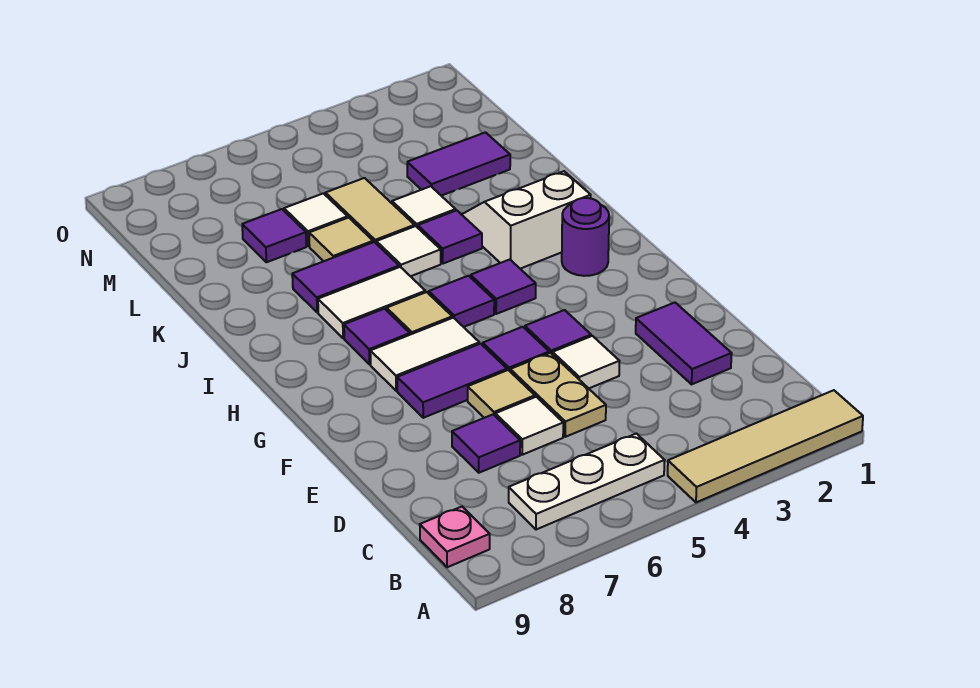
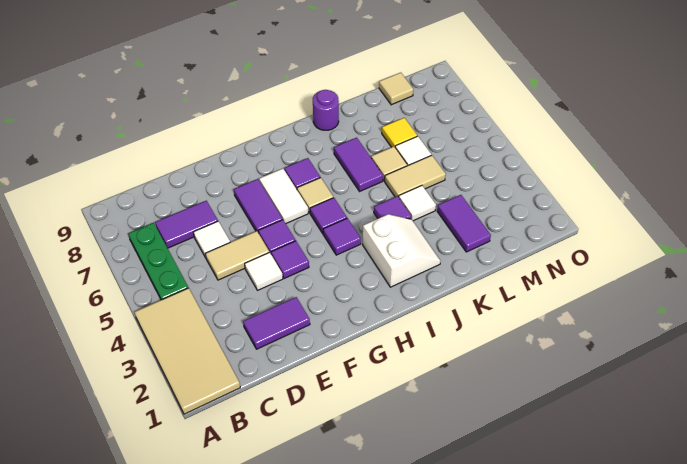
tan 1x4 tile [668,390,863,502] -> tan 2x4 tile [134,288,240,414]
white 1x3 plate [509,434,665,530] -> green 1x3 plate [128,223,188,300]
pink 1x1 plate [420,507,490,567] -> none
tan 1x2 plate [510,353,606,437] -> tan 1x2 tile [205,231,269,280]
purple 1x1 tile [452,414,520,473] -> purple 1x2 tile [155,201,218,248]
tan 1x1 tile [468,370,535,418] -> tan 1x1 tile moved to [379,73,413,105]
purple 1x1 round brick [562,198,609,276] -> purple 1x1 round brick moved to [313,90,339,130]
white 1x2 tile [318,267,425,338] -> none
white 1x1 tile [376,226,441,276] -> none
purple 1x1 tile [242,209,306,262] -> yellow 1x1 tile [382,118,417,147]

